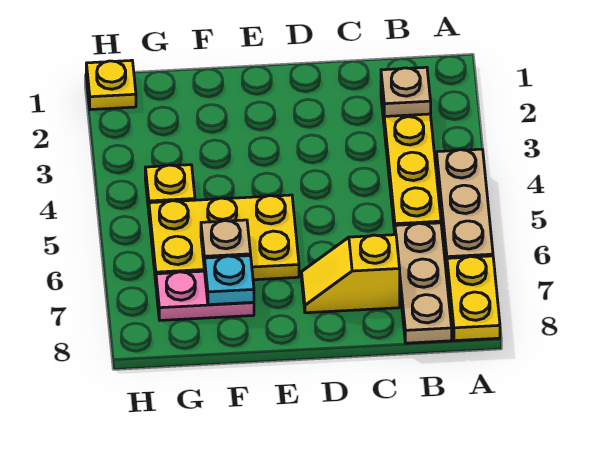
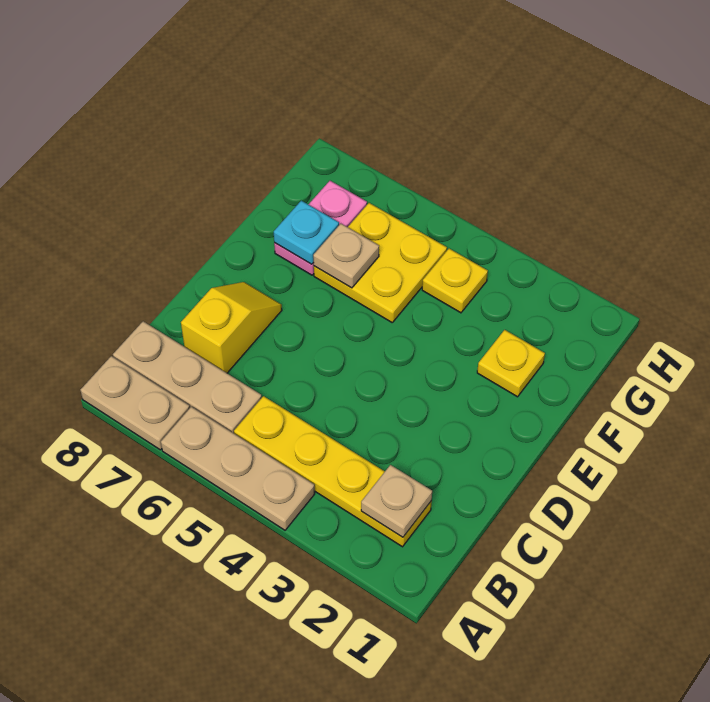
yellow 1x2 plate [447,256,500,341] -> tan 1x2 plate [80,356,190,450]
yellow 2x3 plate [149,195,299,281] -> yellow 2x2 plate [314,203,447,322]
yellow 1x1 plate [86,60,136,110] -> yellow 1x1 plate moved to [477,330,545,397]

